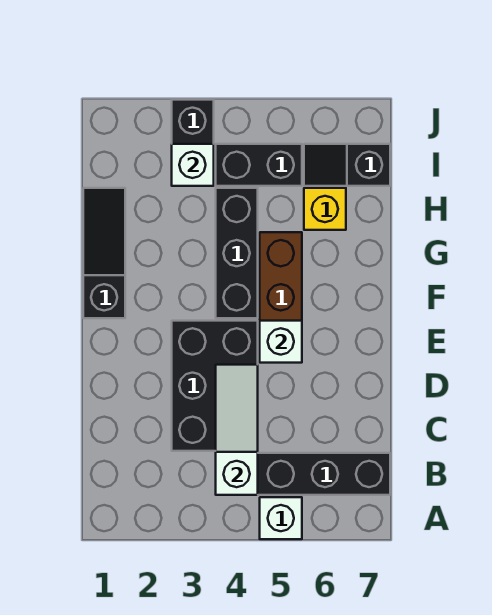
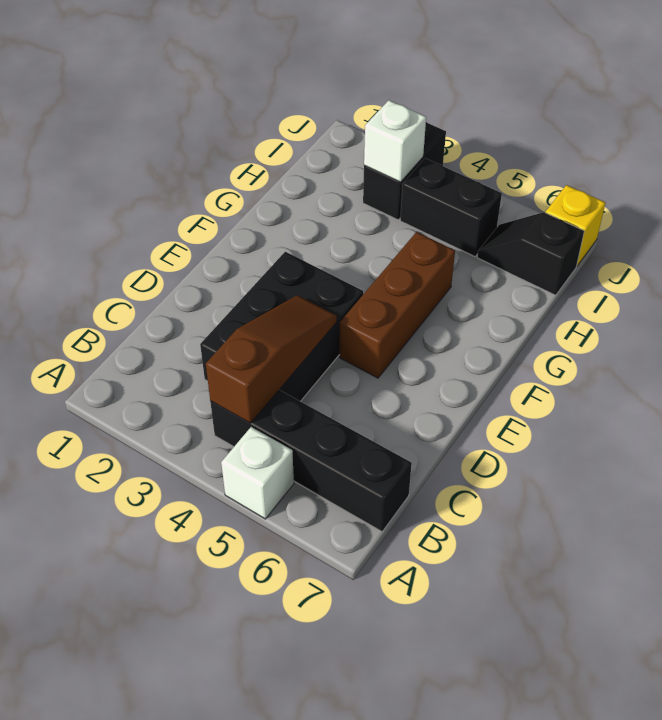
white 1x3 slope [216,365,258,495] -> brown 1x3 slope [206,295,337,423]
white 1x1 brick [260,321,302,363] -> none
black 1x3 slope [83,188,125,318] -> none
black 1x3 brick [216,188,258,318] -> none
yellow 1x1 brick [304,188,346,230] -> yellow 1x1 brick moved to [546,185,606,266]

